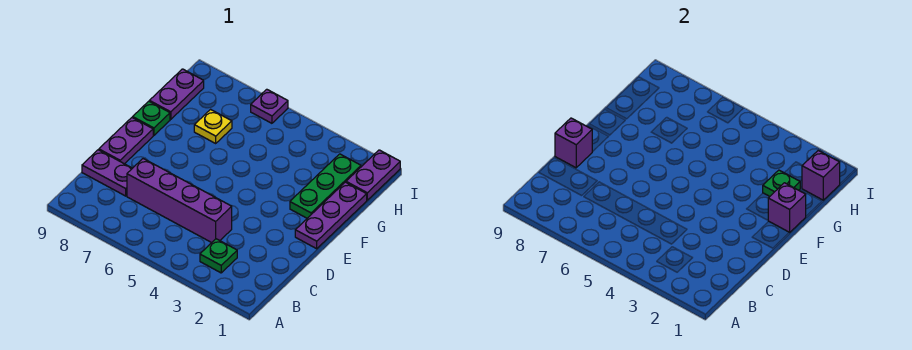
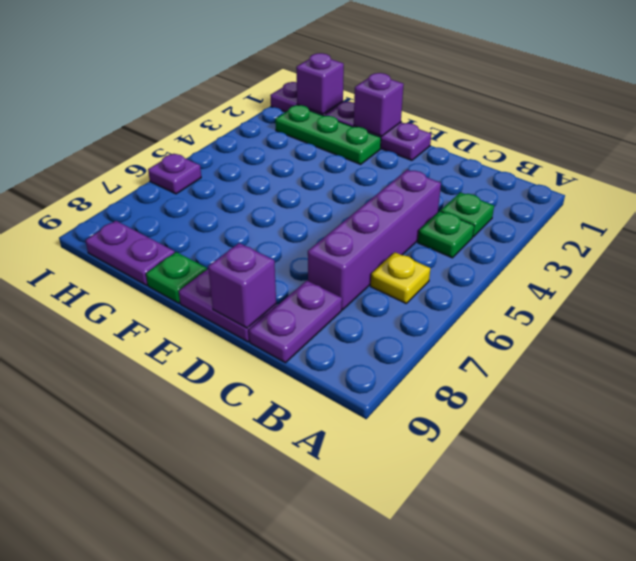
green 1x1 plate [763,170,800,196] -> green 1x1 plate moved to [418,211,474,258]
yellow 1x1 plate [194,109,232,143] -> yellow 1x1 plate moved to [371,252,430,303]

